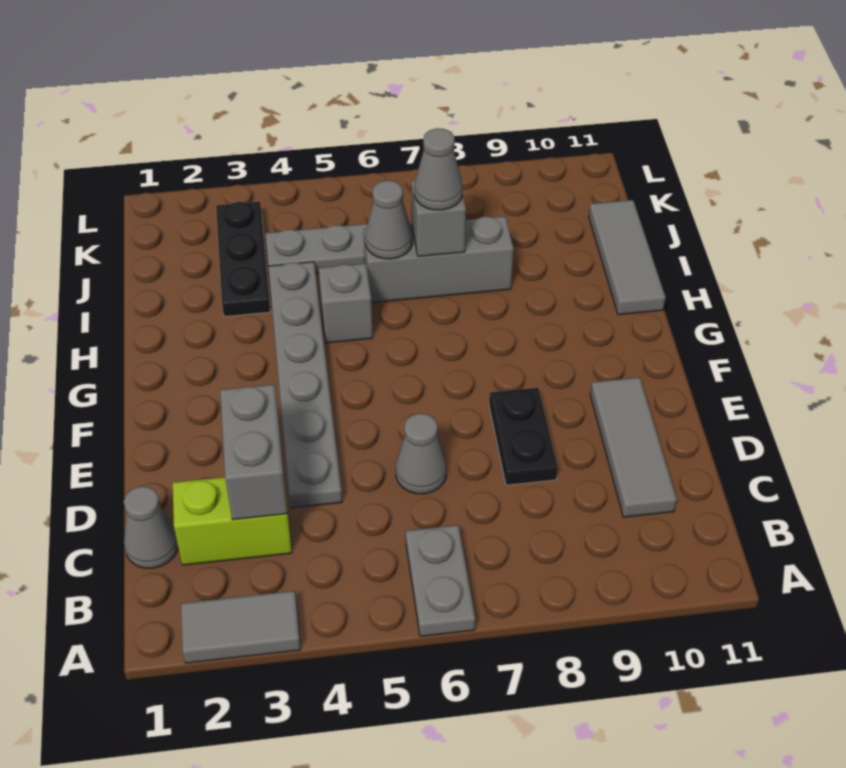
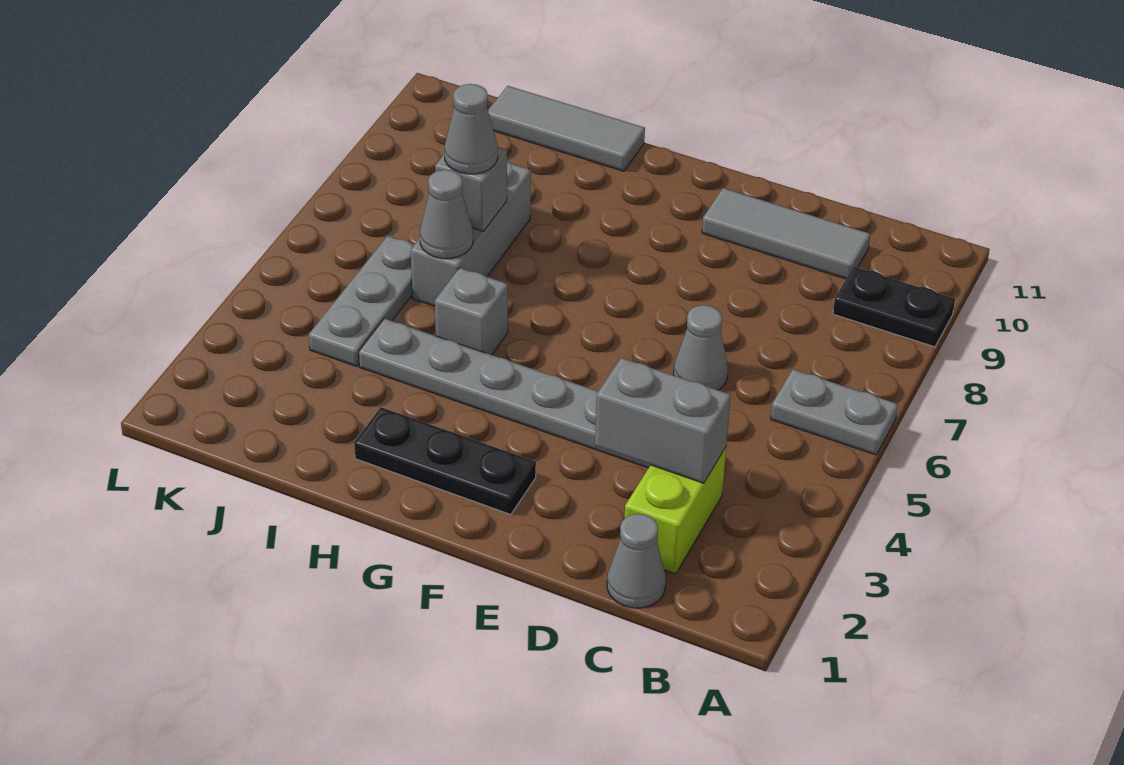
grey 1x2 tile [181,591,301,663] -> none
black 1x2 plate [489,388,558,485] -> black 1x2 plate moved to [833,267,955,347]
black 1x3 plate [216,202,270,317] -> black 1x3 plate moved to [354,407,536,515]

